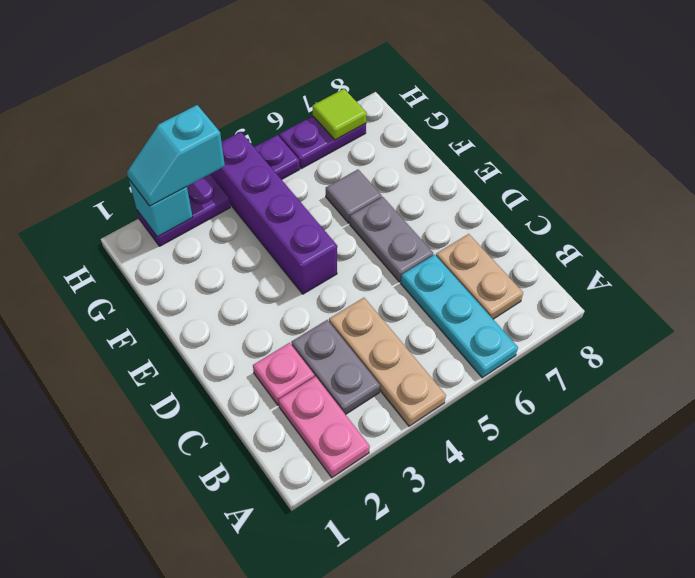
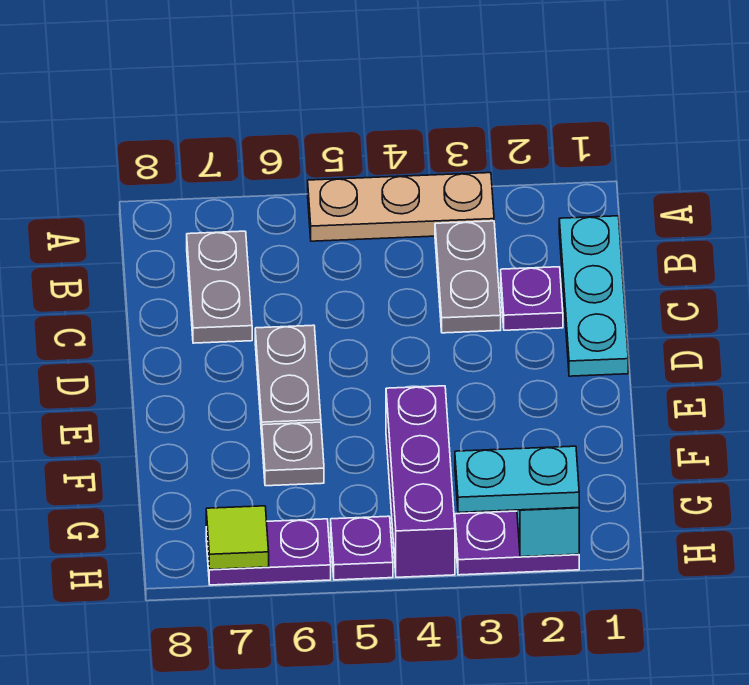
pink 1x2 plate [279,376,370,477] -> none
tan 1x3 plate [329,298,446,426] -> tan 1x3 plate turned to [308,173,494,241]
cyan 1x3 plate [401,255,518,378] -> cyan 1x3 plate moved to [559,216,628,376]
tan 1x2 plate [436,234,523,319] -> grey 1x2 plate [187,231,252,343]
pink 1x1 plate [253,343,315,405] -> purple 1x1 plate [501,267,563,330]
purple 1x4 brick [210,132,337,294] -> purple 1x3 brick [386,386,455,577]
grey 1x1 tile [326,170,382,223] -> grey 1x1 plate [262,422,324,486]
cyan 1x2 slope [127,105,225,206] -> cyan 1x2 plate [455,446,579,512]

